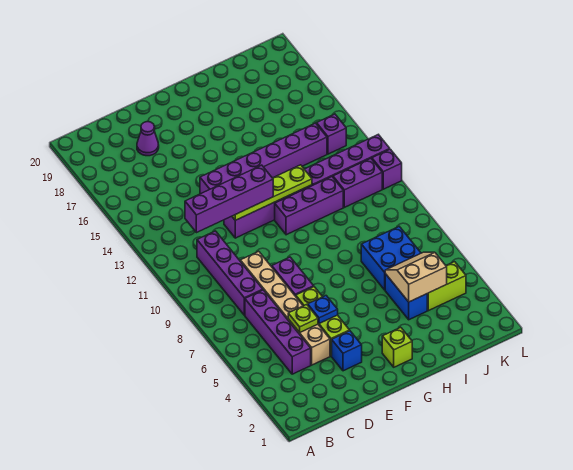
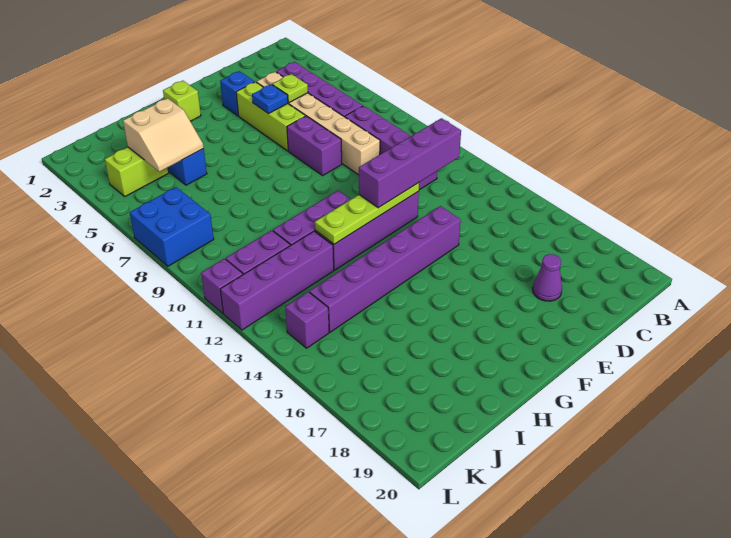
blue 2x2 brick [361,227,421,290] -> blue 2x2 brick moved to [130,187,214,266]

